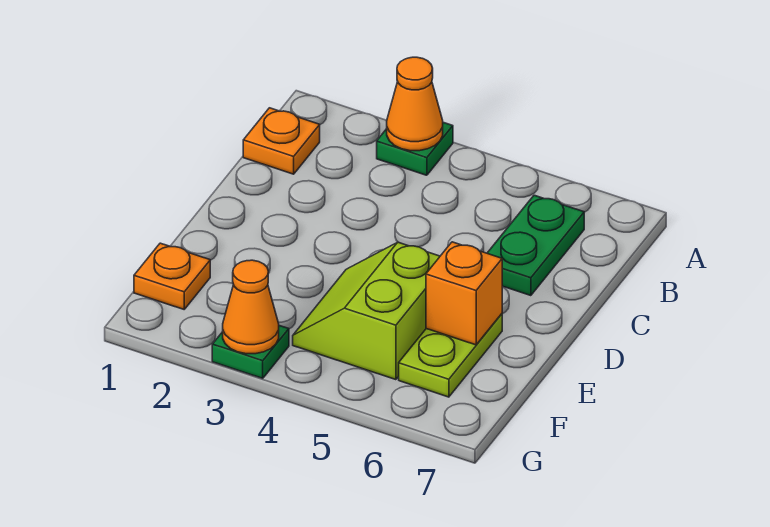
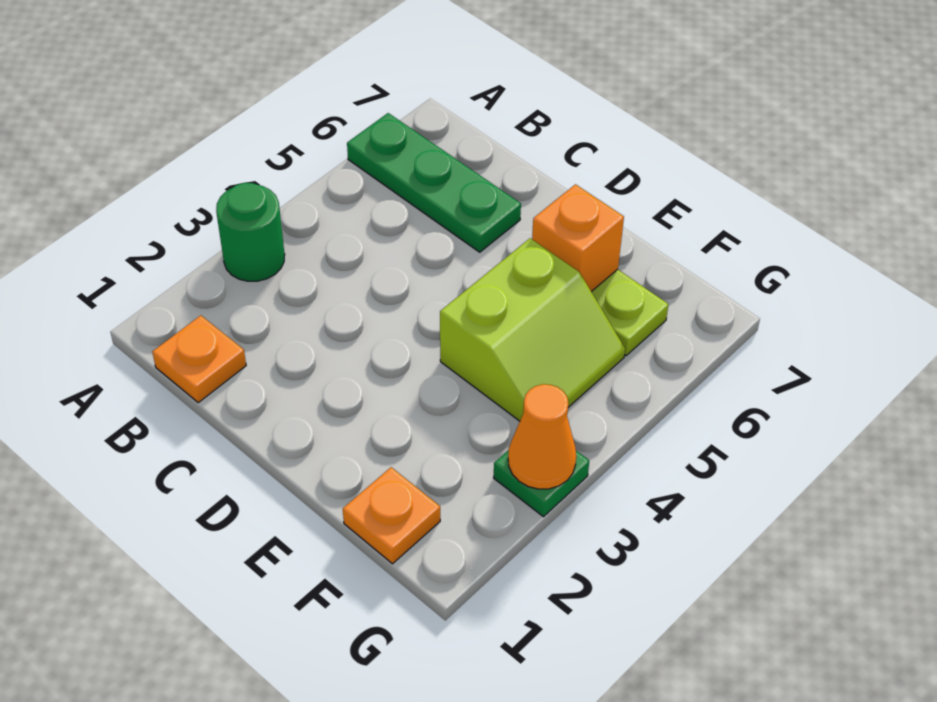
green 1x1 plate [377,122,453,175] -> green 1x1 round brick [216,183,285,281]
orange 1x1 cone [387,57,443,151] -> none
green 1x2 plate [487,195,584,296] -> green 1x3 plate [347,113,521,252]
lime 2x2 slope [293,242,440,380] -> lime 2x2 slope turned to [440,238,625,421]

